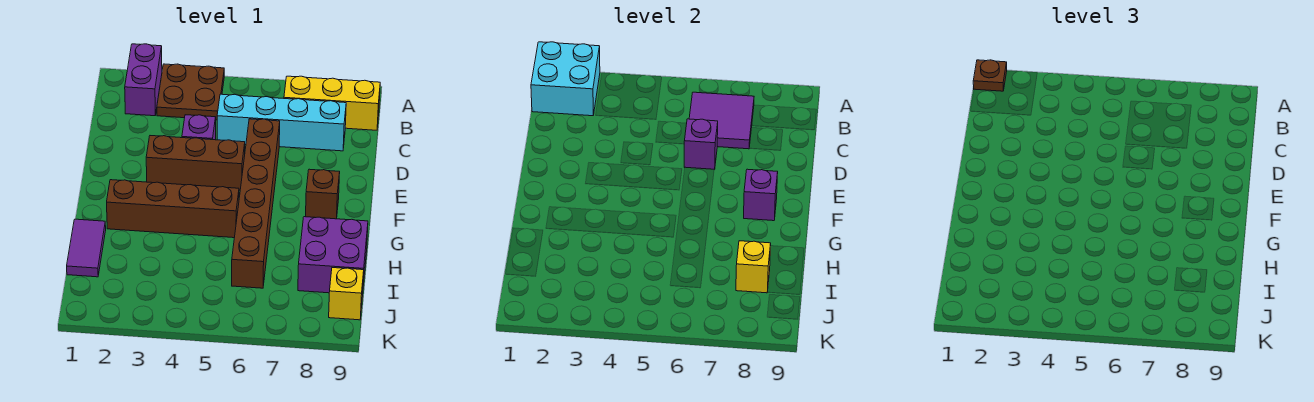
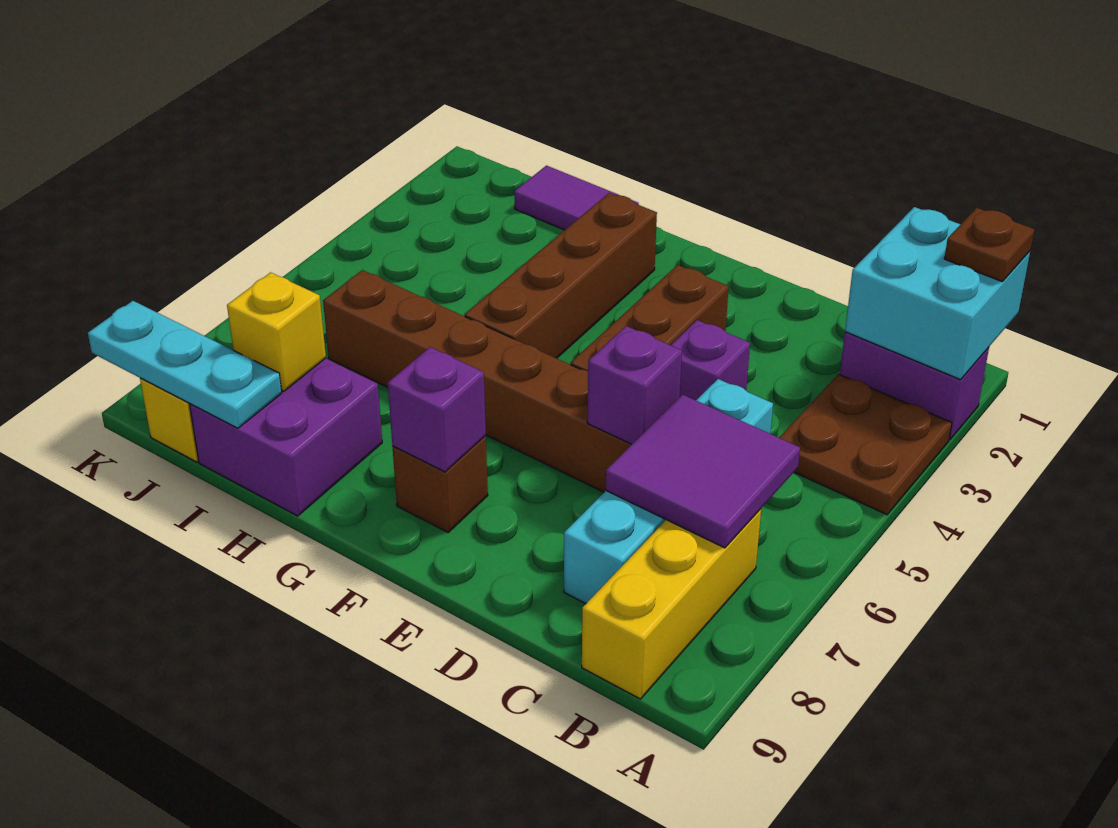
none -> cyan 1x3 plate [88,301,282,428]

